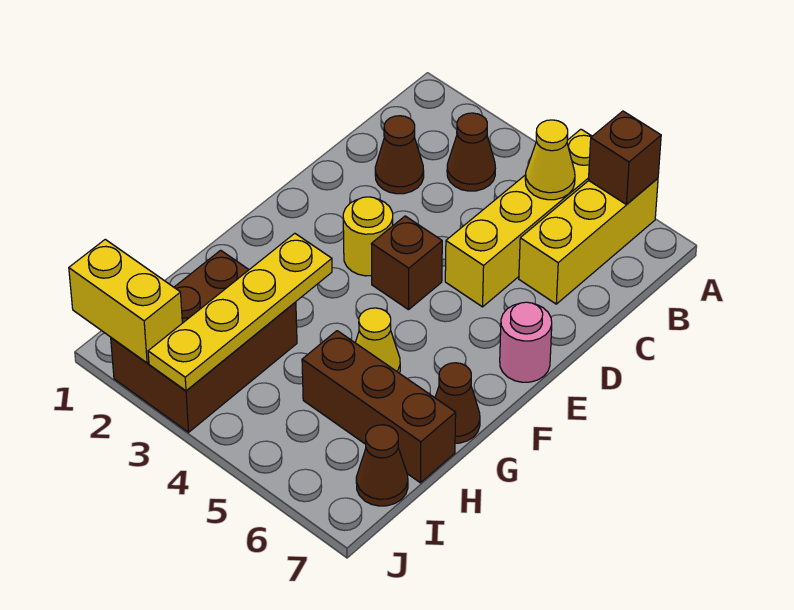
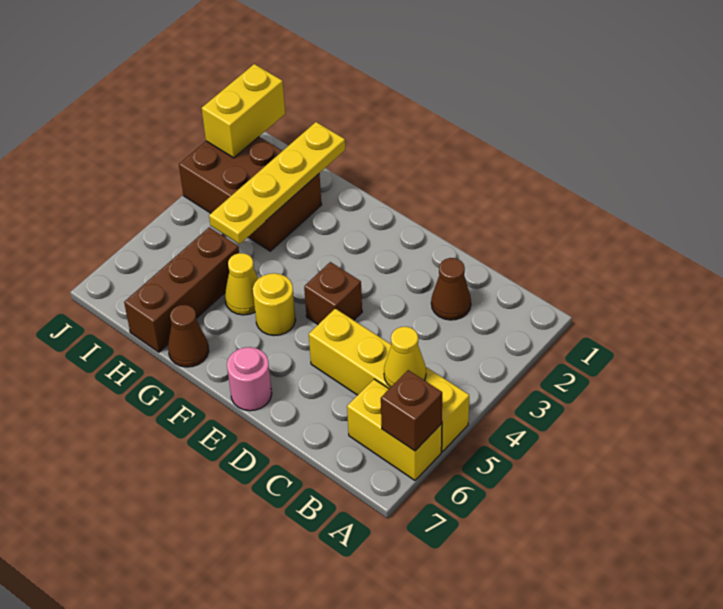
yellow 1x3 brick [519,178,658,304] -> yellow 1x2 brick [347,379,442,480]
brown 1x1 cone [447,113,495,191] -> none
yellow 1x1 round brick [343,197,393,276] -> yellow 1x1 round brick moved to [253,273,296,336]
yellow 1x4 plate [148,233,332,391] -> yellow 1x4 plate turned to [209,122,345,244]
brown 1x1 cone [356,425,408,506] -> none

